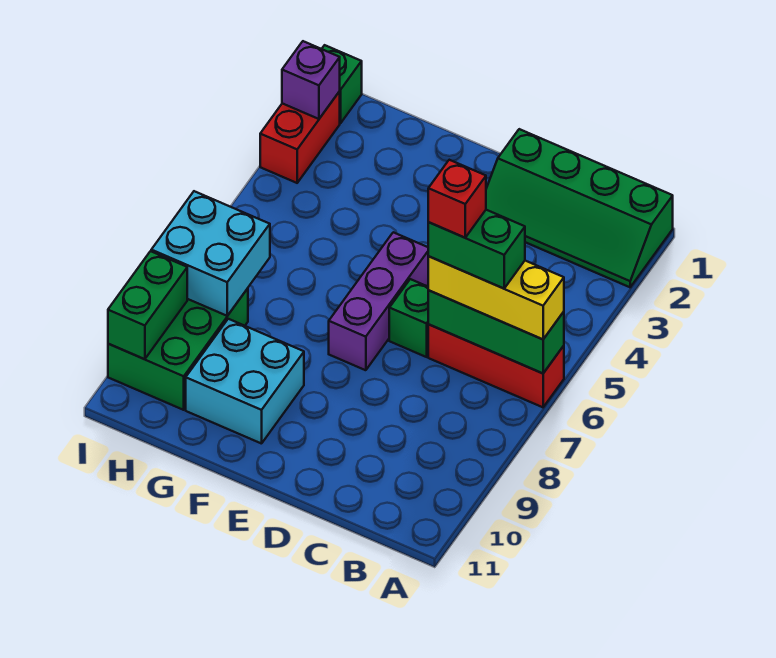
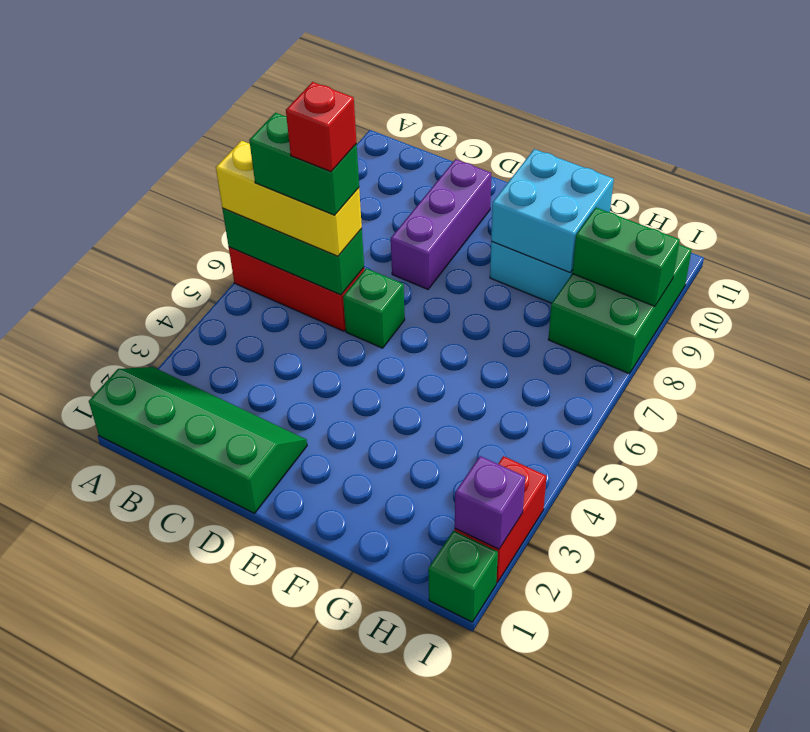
purple 1x3 brick [329,232,428,370] -> purple 1x3 brick moved to [391,159,491,289]
cyan 2x2 brick [151,191,270,316] -> cyan 2x2 brick moved to [491,149,614,272]
green 1x2 brick [108,251,187,359] -> green 1x2 brick turned to [572,208,680,306]

